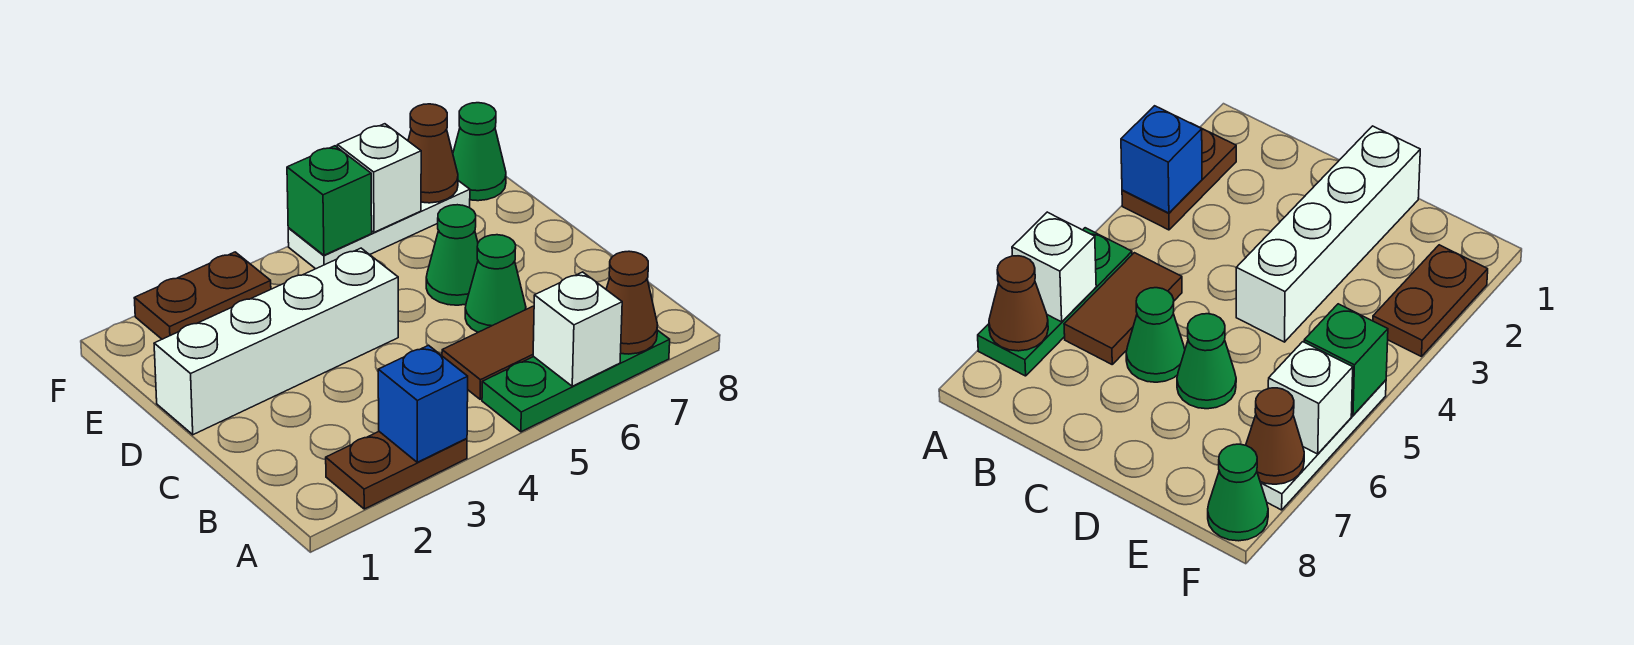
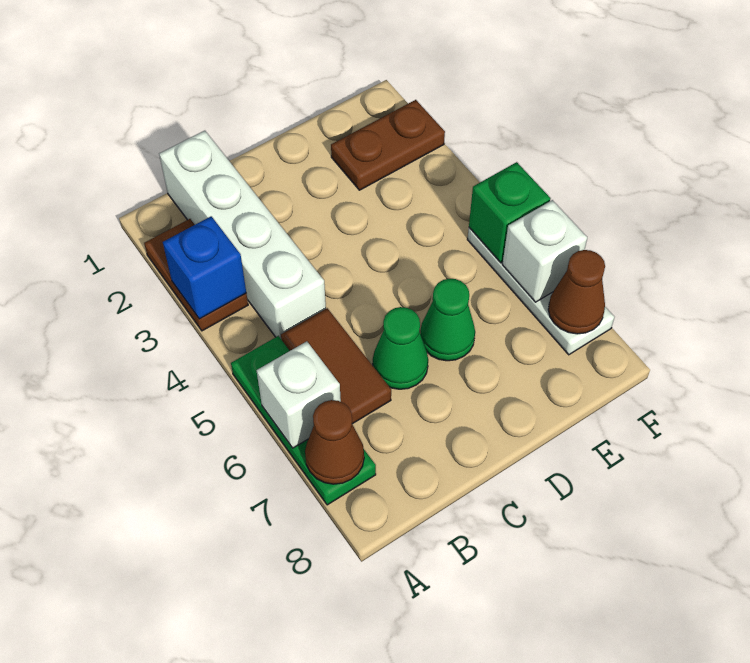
white 1x4 brick [154,248,398,435] -> white 1x4 brick moved to [159,131,326,338]
brown 1x2 plate [134,252,271,339] -> brown 1x2 plate turned to [331,100,445,190]
green 1x1 cone [453,103,506,201] -> none

